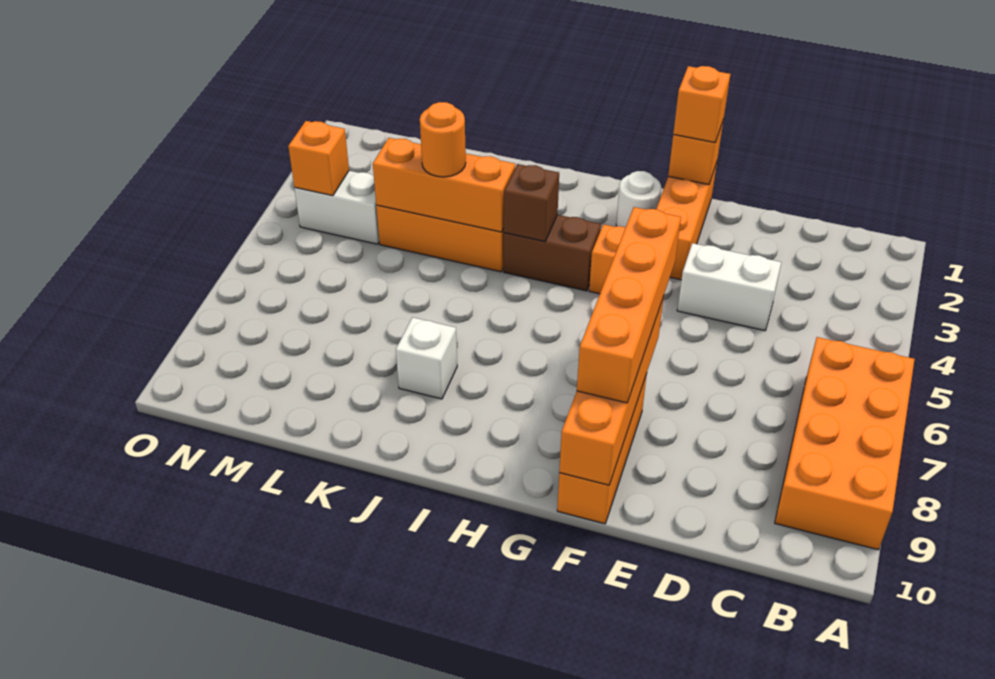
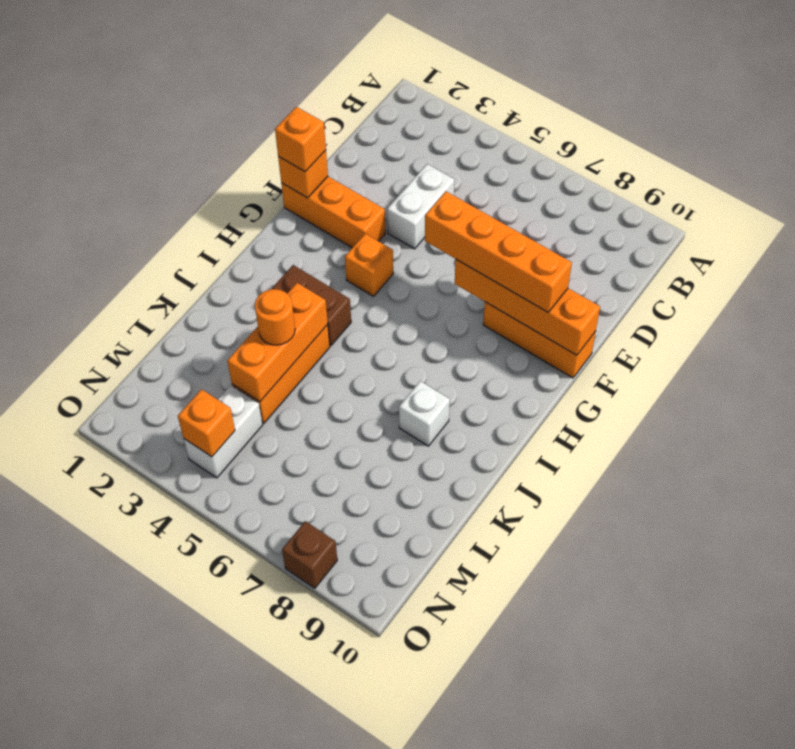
orange 2x4 brick [775,337,915,550] -> none
white 1x1 round brick [616,171,661,228] -> none
brown 1x2 brick [504,215,601,291] -> brown 1x2 brick turned to [272,265,351,346]
brown 1x1 brick [504,164,559,241] -> brown 1x1 brick moved to [282,521,337,588]

